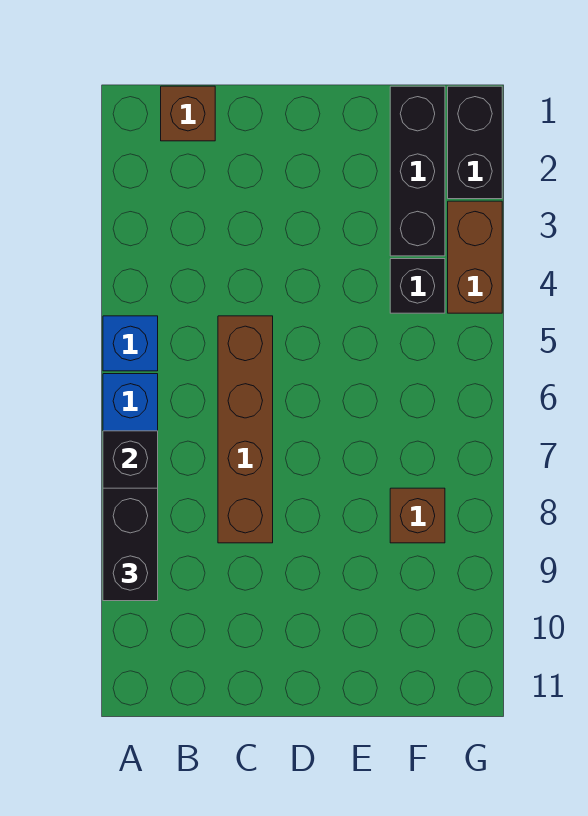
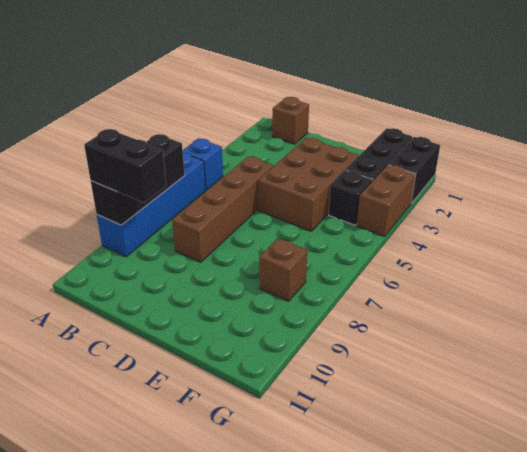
black 1x2 brick [103,488,158,601] -> black 1x2 brick turned to [84,129,166,203]
none -> brown 2x3 brick [258,138,358,231]

